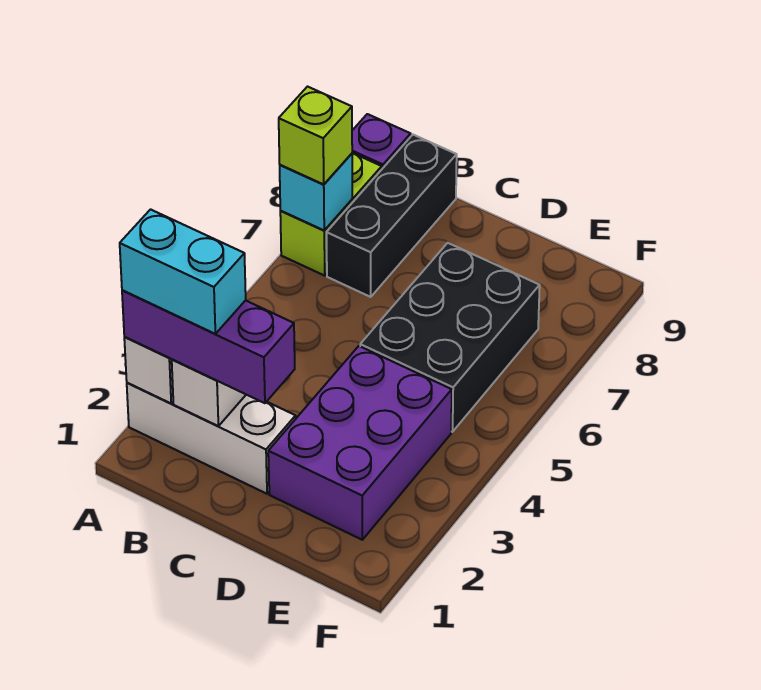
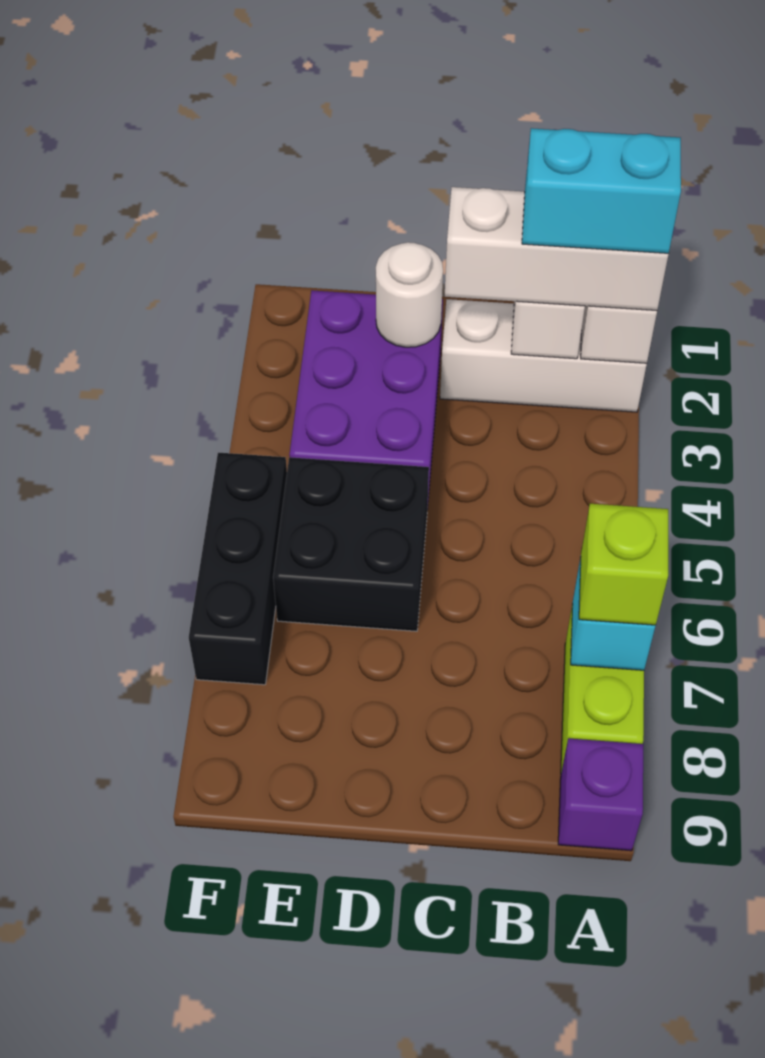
purple 1x3 brick [122,290,295,403] -> white 1x3 brick [445,187,669,310]
black 1x3 brick [327,135,457,297] -> black 1x3 brick moved to [189,453,287,685]
none -> white 1x1 round brick [376,242,443,347]
black 2x3 brick [360,243,540,432] -> black 2x2 brick [273,457,429,631]

